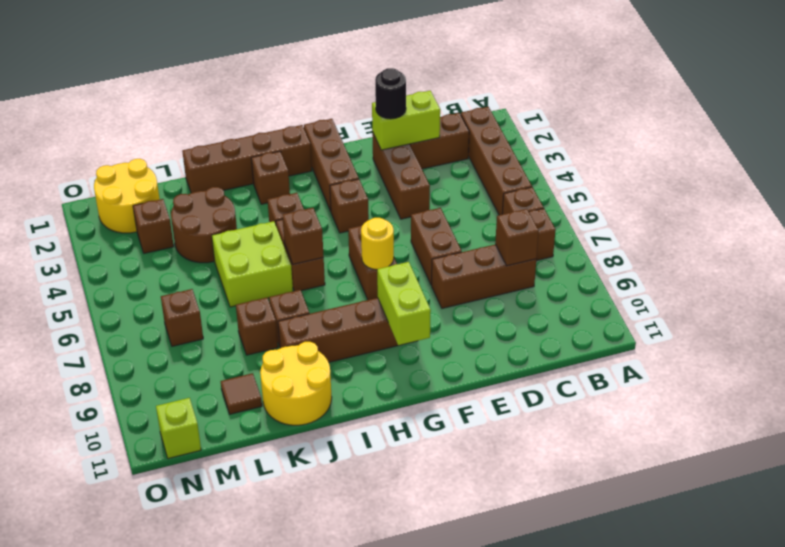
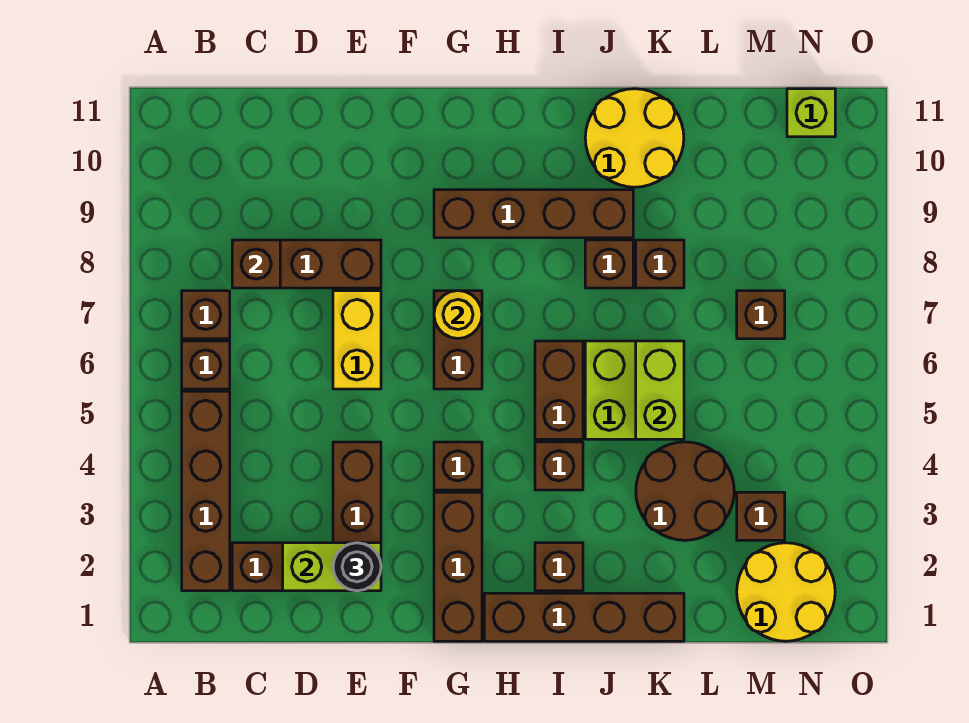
brown 1x2 brick [411,208,462,285] -> yellow 1x2 brick [333,291,381,389]
lime 1x2 brick [377,262,431,345] -> lime 1x2 brick moved to [636,341,684,439]
brown 1x1 brick [282,208,324,264] -> none
brown 1x1 tile [221,373,262,414] -> none

